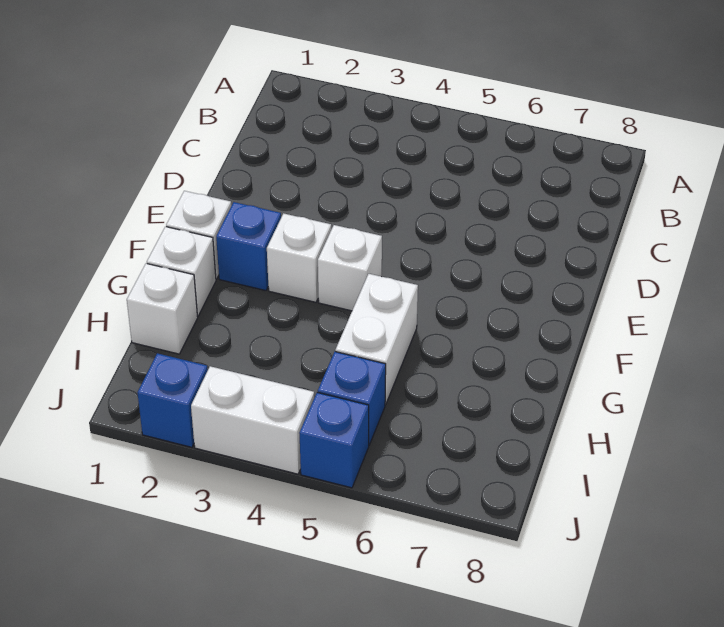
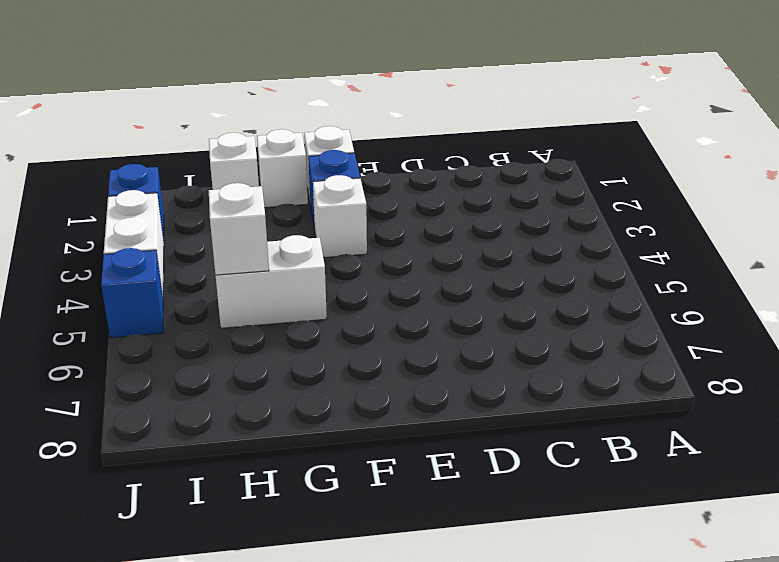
white 1x1 brick [318,225,382,311] -> white 1x1 brick moved to [209,183,269,275]
blue 1x1 brick [318,352,386,445] -> none

